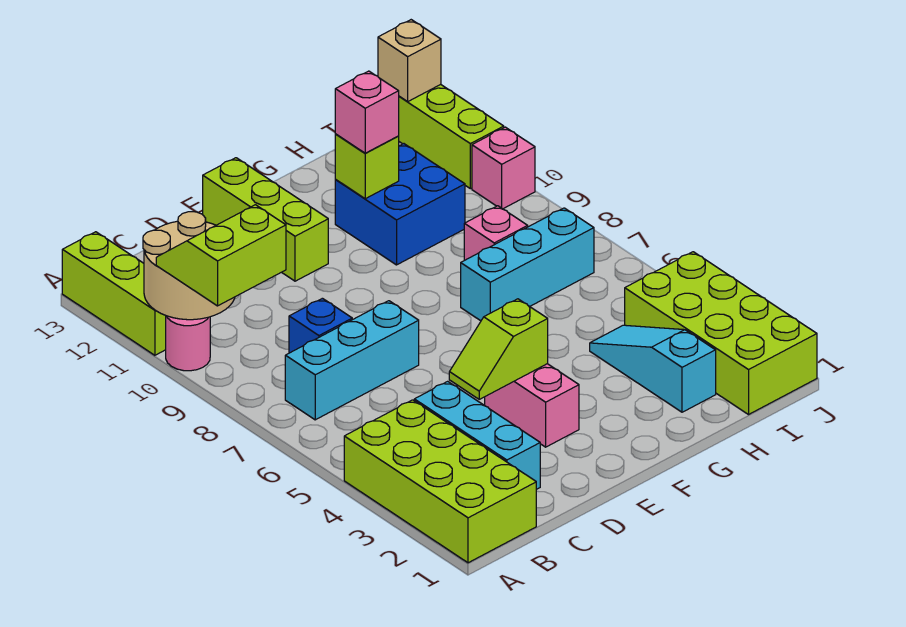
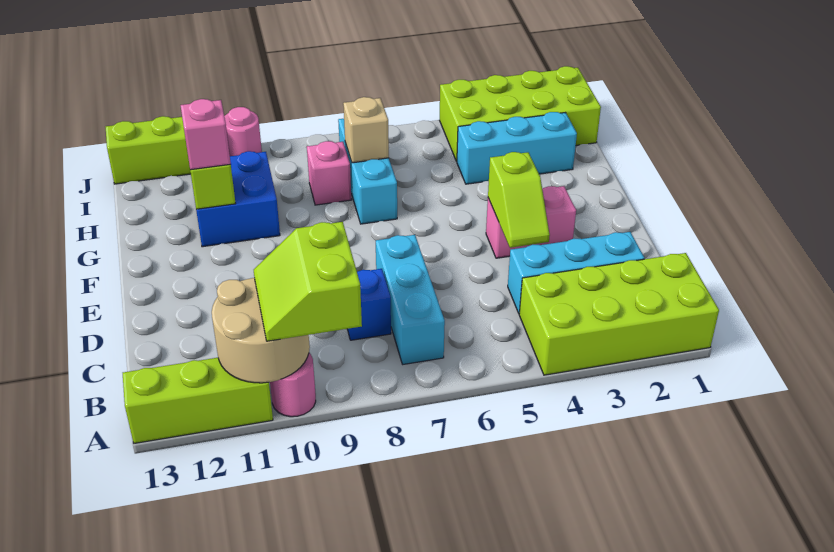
lime 1x3 brick [203,158,328,281] -> none
cyan 1x3 slope [590,325,716,412] -> cyan 1x3 brick [457,112,577,184]
pink 1x1 brick [472,127,535,209] -> pink 1x1 round brick [224,107,262,156]
tan 1x1 brick [378,20,441,101] -> tan 1x1 brick moved to [343,97,389,163]

